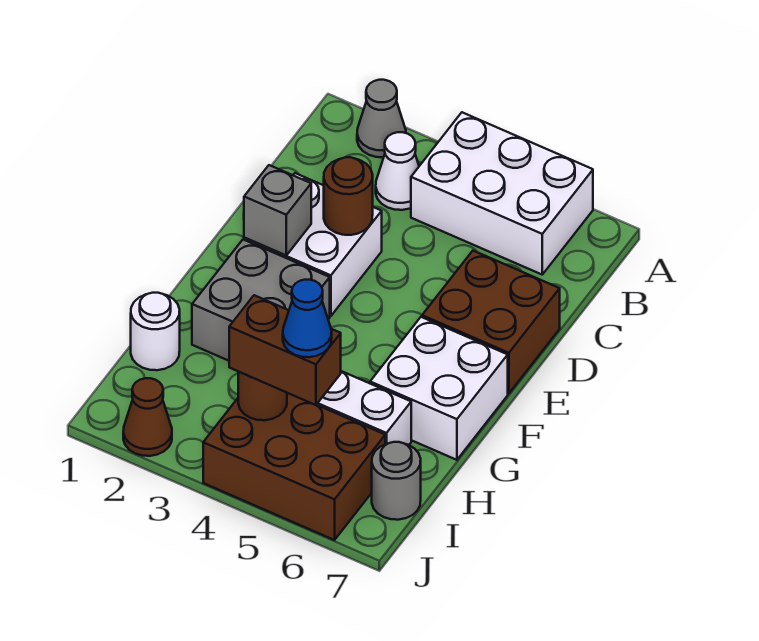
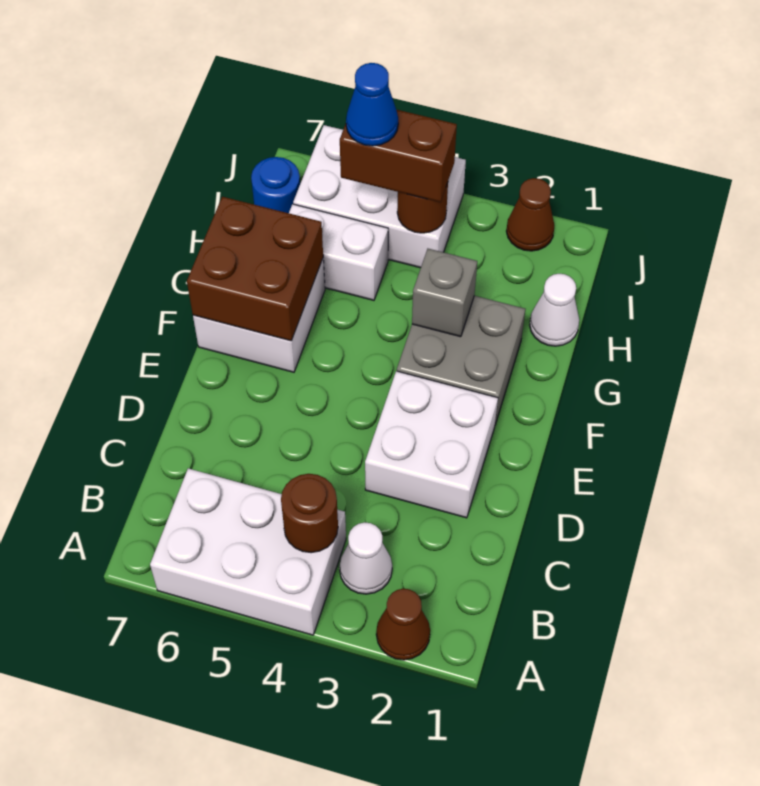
grey 1x1 cone [357,80,406,157] -> brown 1x1 cone [376,589,430,660]
brown 1x1 round brick [324,157,373,235] -> brown 1x1 round brick moved to [281,474,338,553]
brown 2x2 brick [422,251,560,394] -> brown 2x2 brick moved to [187,197,323,341]
grey 1x1 brick [244,165,311,255] -> grey 1x1 brick moved to [412,249,477,337]
white 1x1 round brick [131,293,180,370] -> white 1x1 cone [530,274,579,346]
brown 2x3 brick [203,393,385,540] -> white 2x3 brick [293,125,466,268]
grey 1x1 round brick [372,442,421,520] -> blue 1x1 round brick [251,157,300,213]

